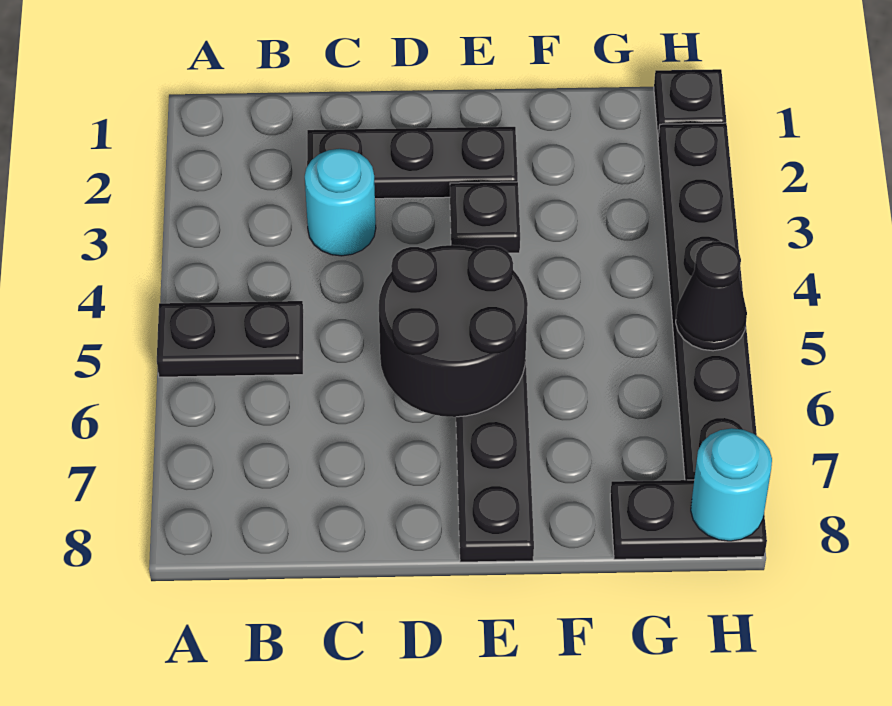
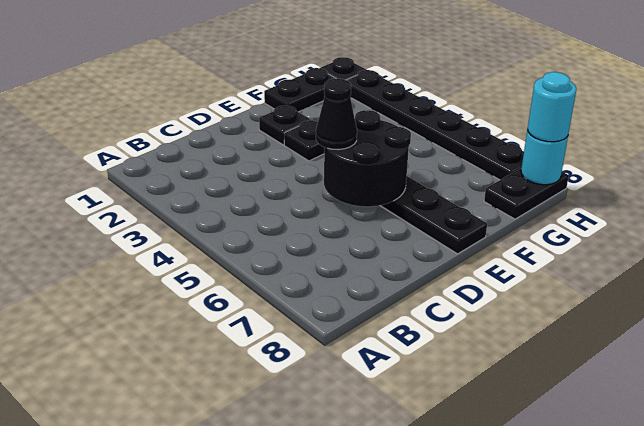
black 1x2 plate [157,301,304,377] -> black 1x2 plate moved to [264,68,336,112]
black 1x3 plate [307,127,518,199] -> black 1x1 plate [259,106,311,145]
cyan 1x1 round brick [305,149,376,256] -> cyan 1x1 round brick moved to [527,72,576,142]
black 1x1 cone [676,242,747,351] -> black 1x1 cone moved to [316,79,357,150]

